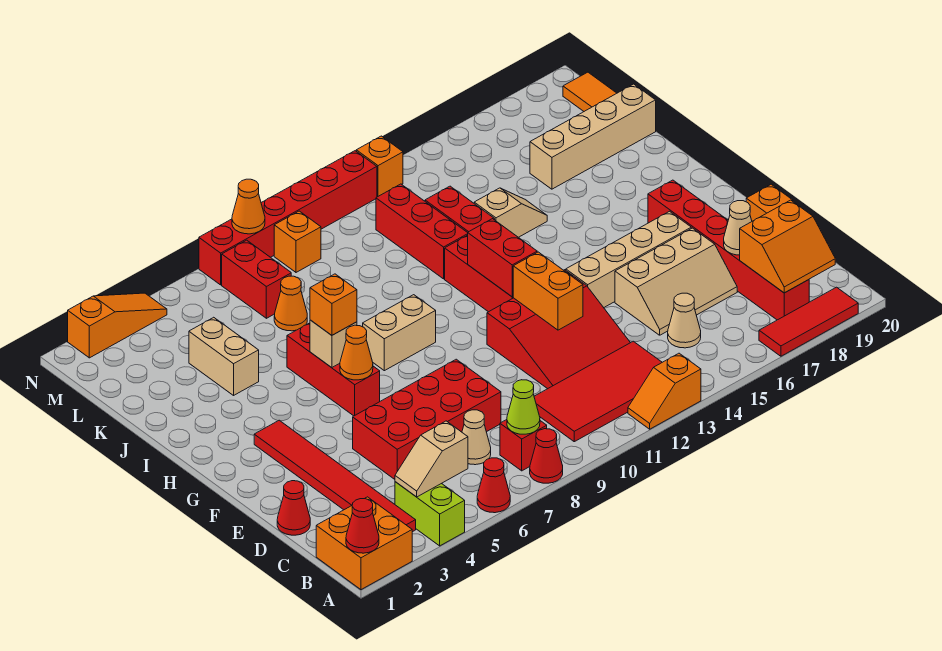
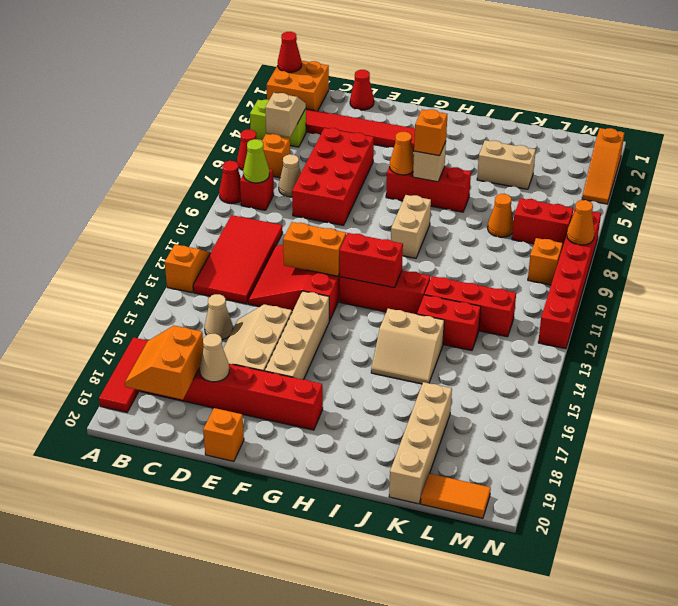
tan 1x2 slope [474,188,547,237] -> tan 2x2 slope [371,309,444,384]
orange 1x1 brick [356,136,403,197] -> orange 1x1 brick moved to [262,134,290,178]

